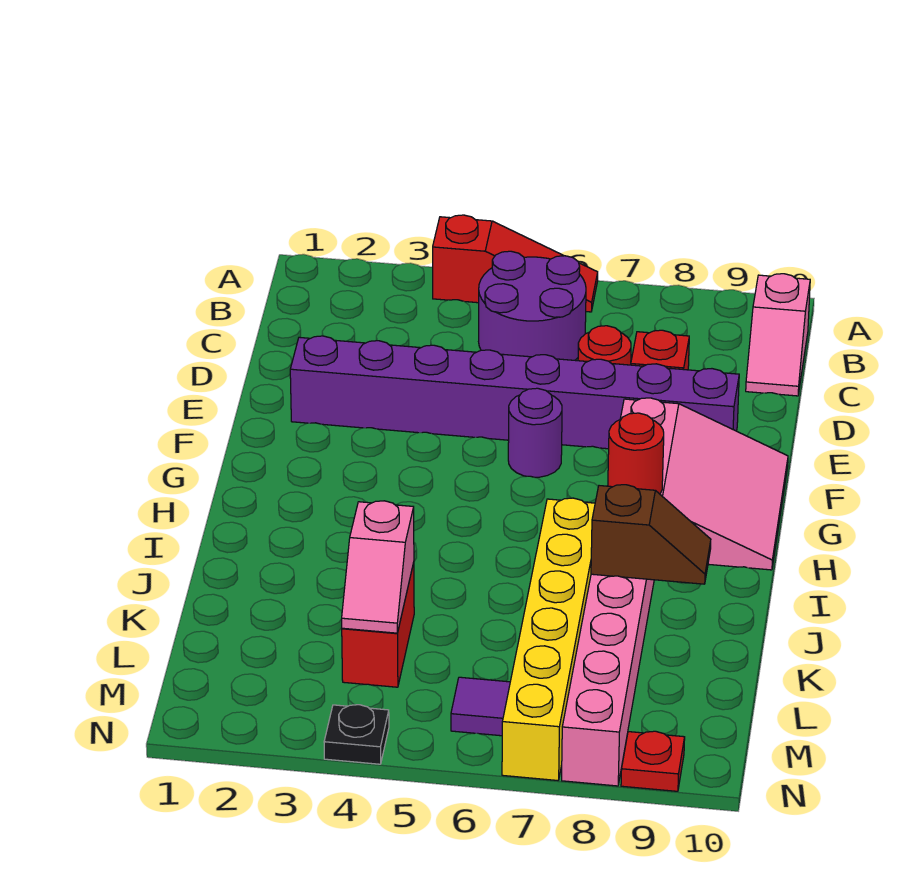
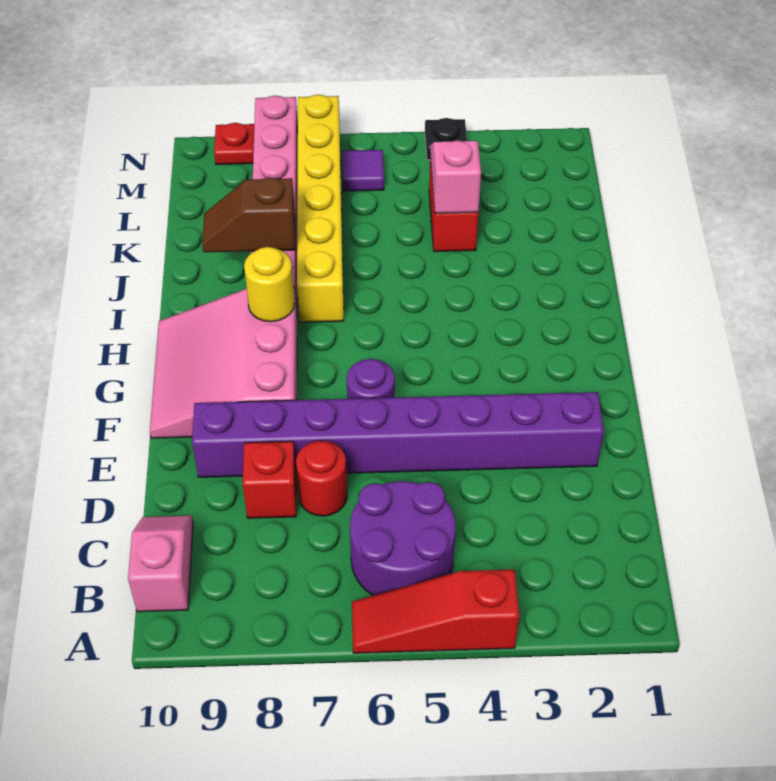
red 1x1 round brick [608,413,664,494] -> yellow 1x1 round brick [244,247,294,322]

